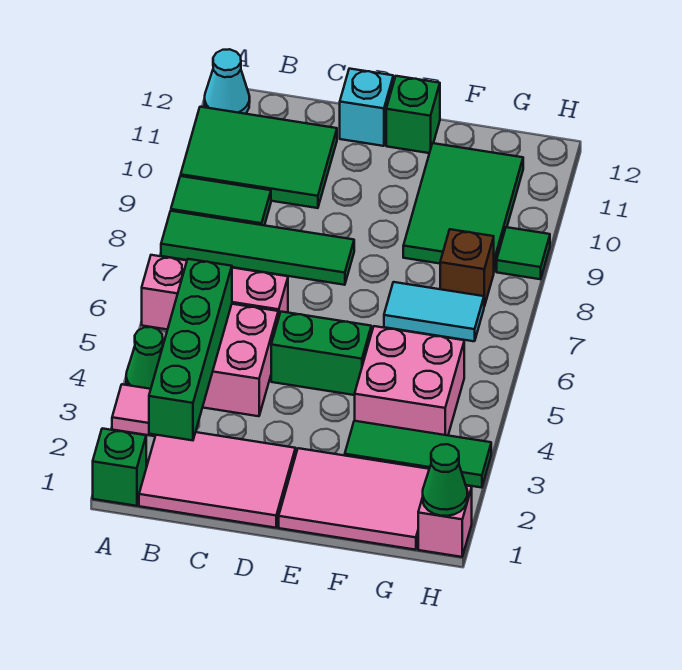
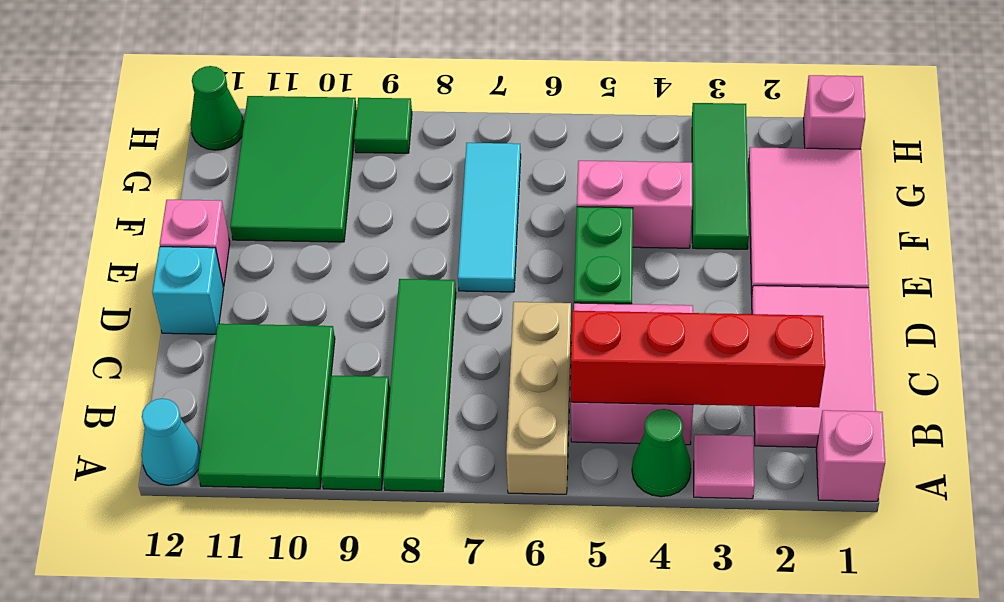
green 1x1 brick [93,428,146,506] -> pink 1x1 brick [816,410,885,501]
pink 1x3 brick [142,255,288,330] -> tan 1x3 brick [506,302,571,494]
green 1x4 brick [149,259,232,440] -> red 1x4 brick [571,311,825,407]
green 1x1 brick [386,76,440,153] -> pink 1x1 brick [160,200,230,287]
pink 2x2 brick [355,326,464,435] -> pink 1x2 brick [577,161,692,248]
cyan 1x2 tile [384,282,484,341] -> cyan 1x3 tile [458,143,521,292]
green 2x3 tile [403,143,523,271] -> green 2x3 tile turned to [230,96,357,242]
brown 1x1 brick [440,229,494,306] -> none
green 1x1 cone [423,444,468,516] -> green 1x1 cone moved to [191,66,244,150]

